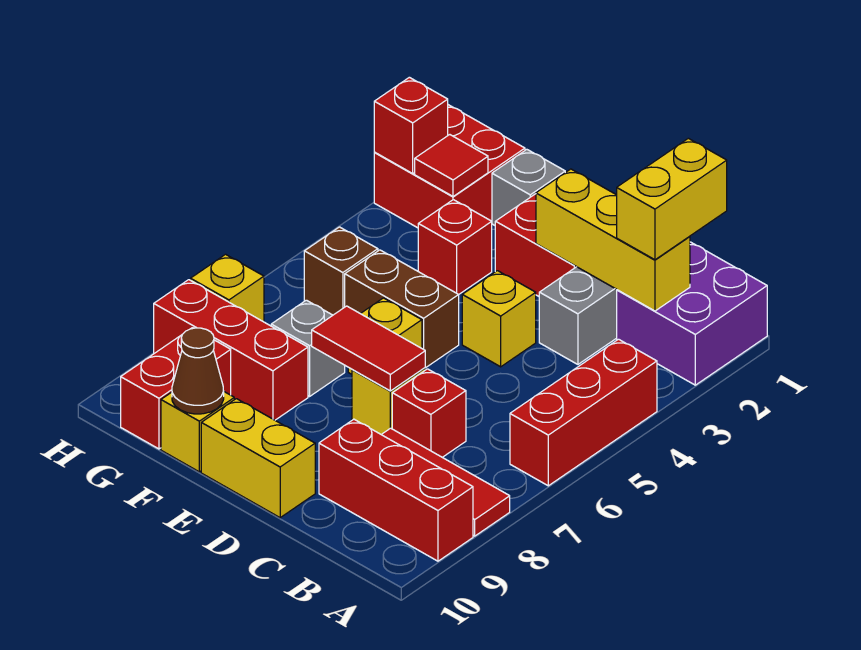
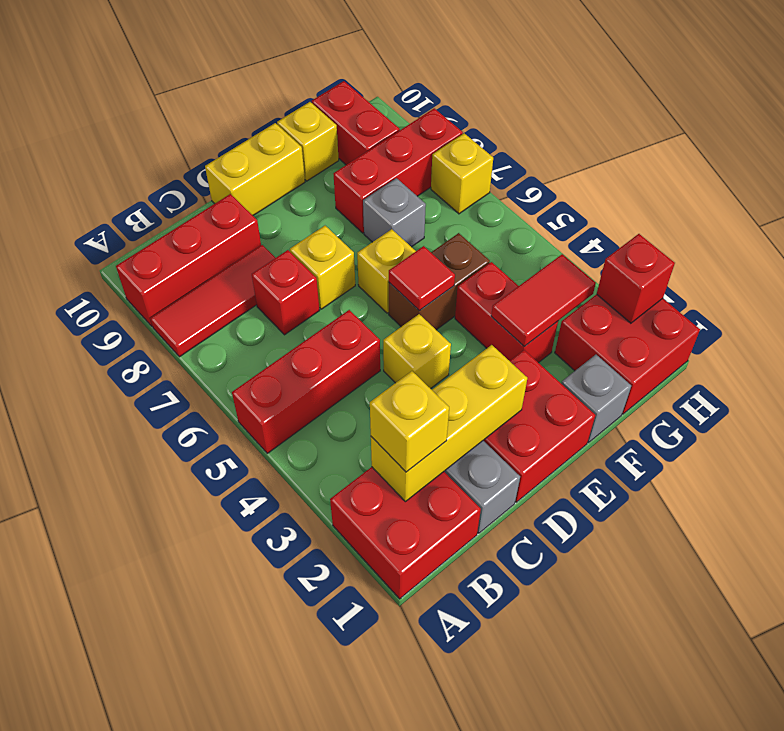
purple 2x2 brick [617,242,767,385] -> red 2x2 brick [330,467,481,599]
red 1x3 brick [510,339,657,486] -> red 1x3 brick turned to [232,310,380,453]
yellow 1x2 brick [617,138,727,260] -> yellow 1x1 brick [370,371,449,472]
red 1x2 tile [312,306,425,391] -> red 1x2 tile moved to [491,254,596,346]
red 1x1 brick [418,200,492,295] -> red 1x2 brick [455,262,558,363]
brown 1x1 cone [172,328,224,414] -> none
red 1x1 tile [415,135,488,196] -> red 1x1 tile moved to [389,246,455,311]
brown 1x1 brick [304,227,378,315] -> none

